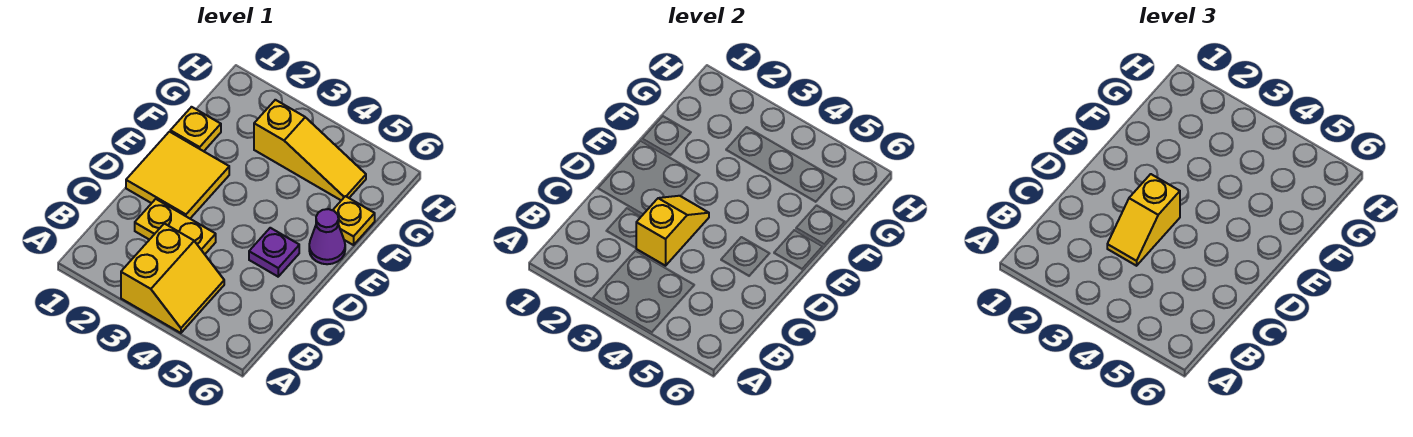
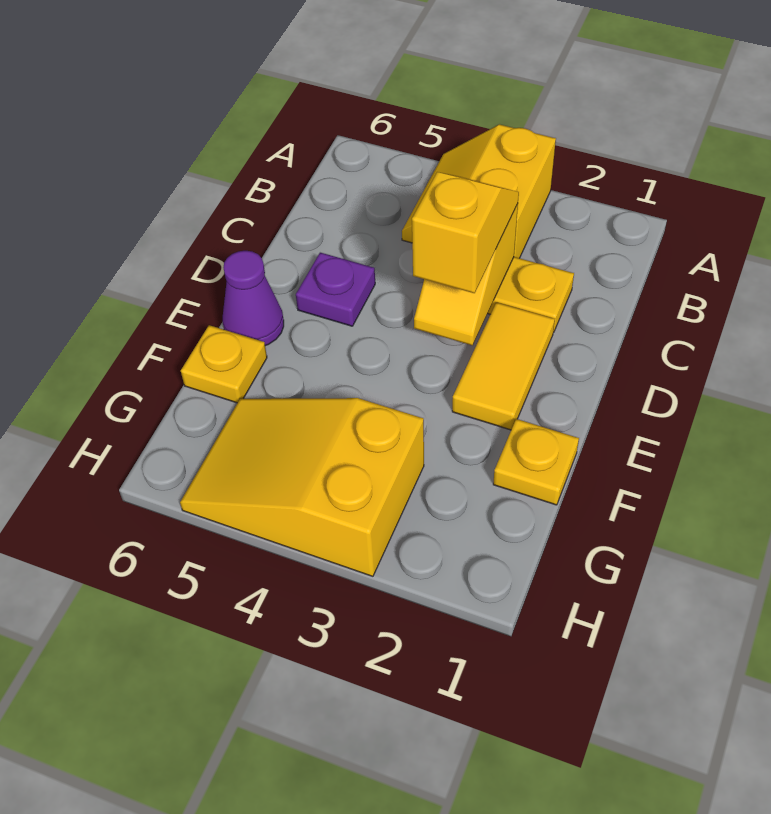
yellow 2x2 tile [126,132,229,218] -> yellow 1x2 tile [452,302,555,430]
yellow 1x3 slope [254,100,366,200] -> yellow 2x3 slope [180,398,424,576]

